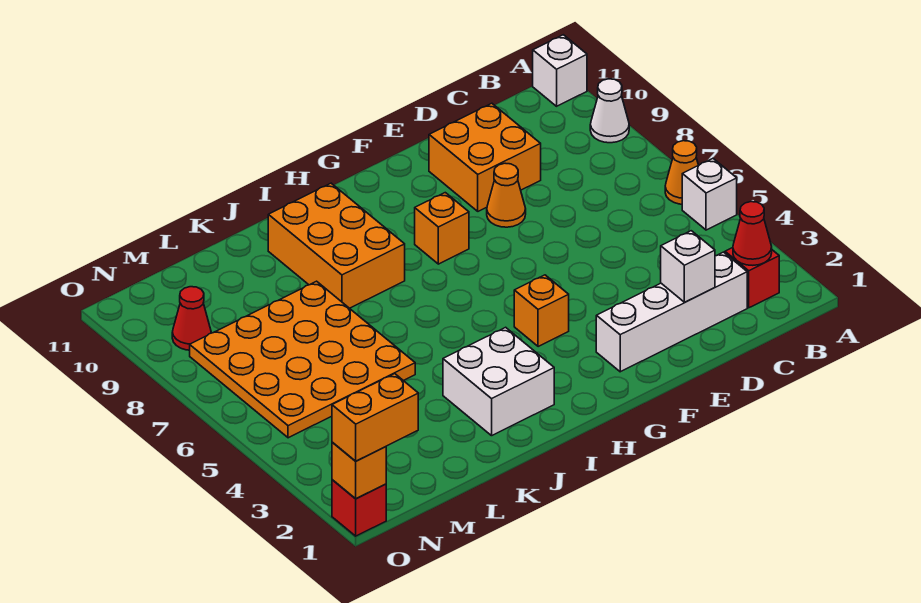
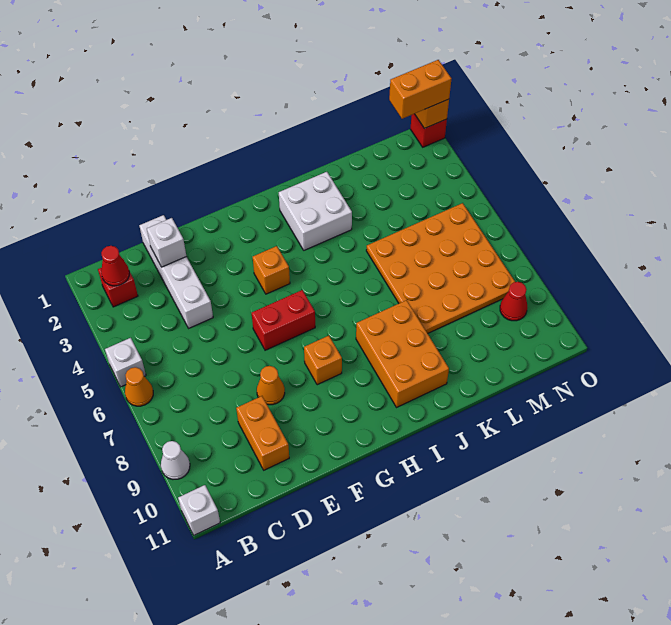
white 1x4 brick [596,252,747,372] -> white 1x4 brick turned to [139,215,213,328]
orange 2x2 brick [429,103,541,211] -> orange 1x2 brick [236,396,289,470]
none -> red 1x2 brick [252,290,315,350]

